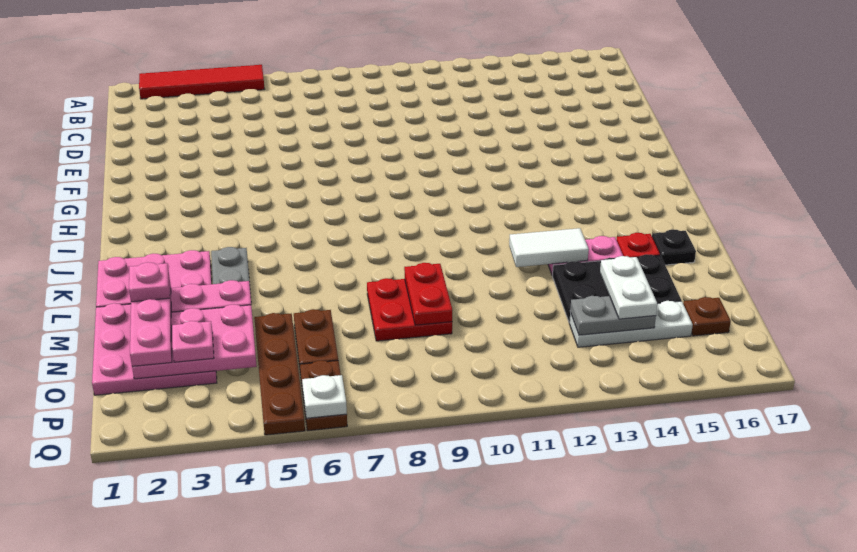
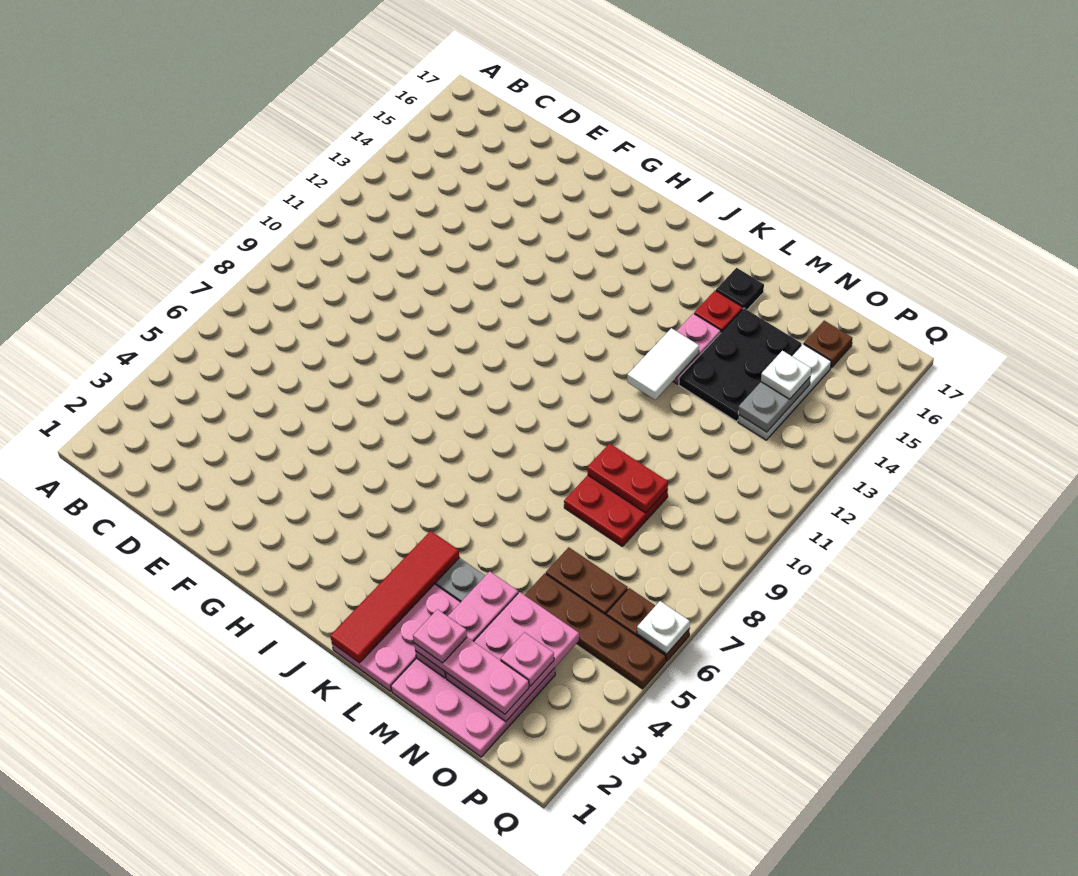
red 1x4 tile [139,65,264,99] -> red 1x4 tile moved to [330,531,460,663]
white 1x2 plate [600,256,657,319] -> white 1x1 plate [761,351,811,399]

